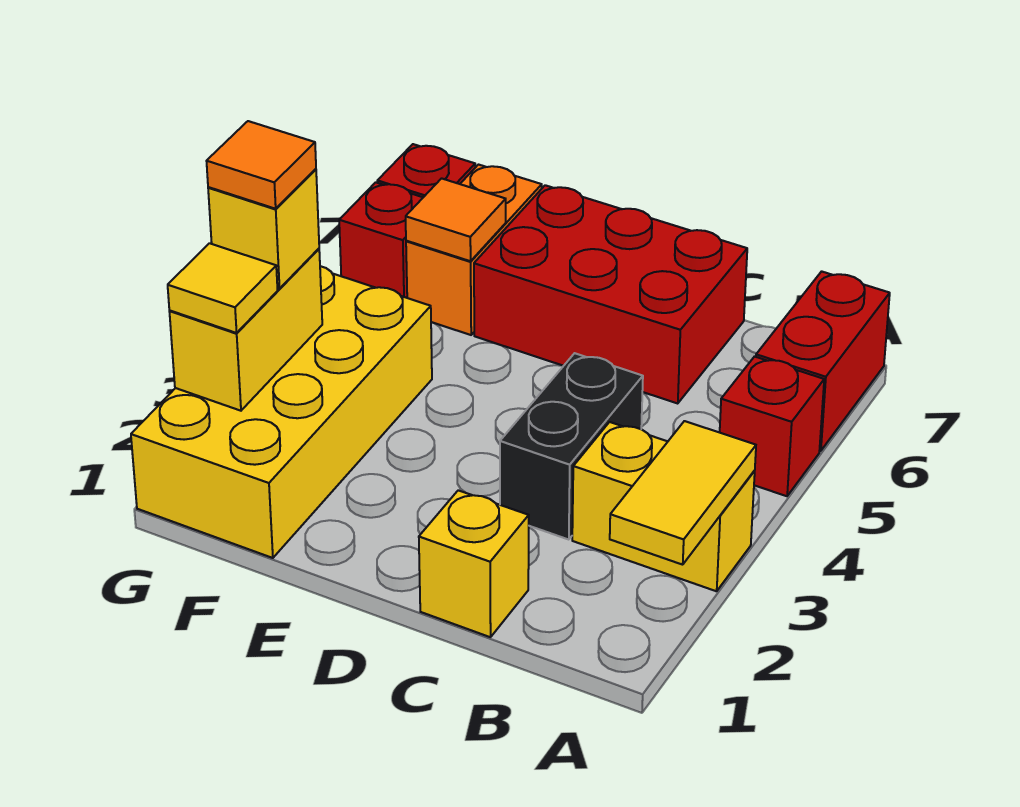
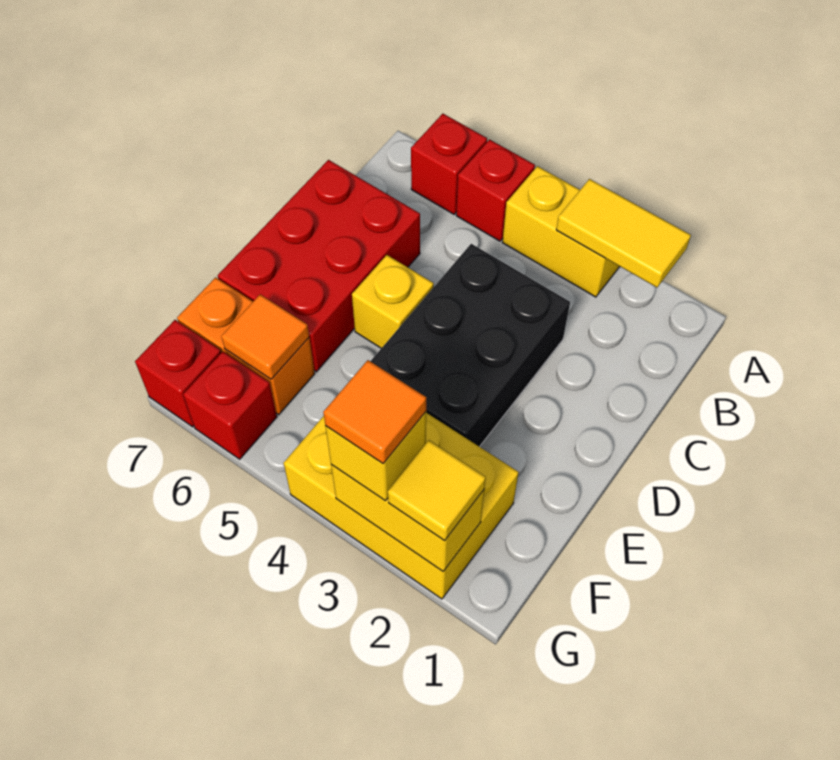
yellow 1x2 brick [572,422,755,591] -> yellow 1x2 brick turned to [502,166,620,297]
red 1x2 brick [756,271,890,451] -> red 1x1 brick [411,114,487,214]
yellow 1x1 brick [419,490,529,637] -> yellow 1x1 brick moved to [352,255,434,348]
black 1x2 brick [500,353,643,540] -> black 2x3 brick [370,244,570,447]
yellow 2x4 brick [131,266,432,558] -> yellow 2x3 brick [284,413,518,599]

